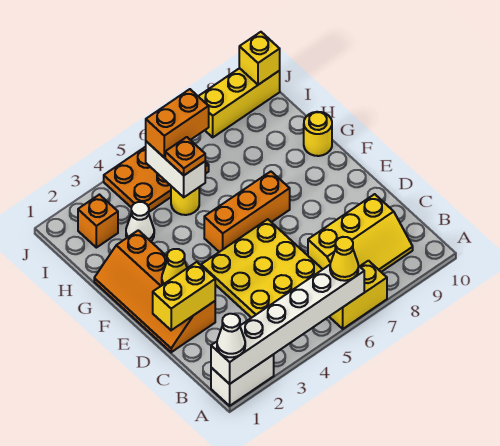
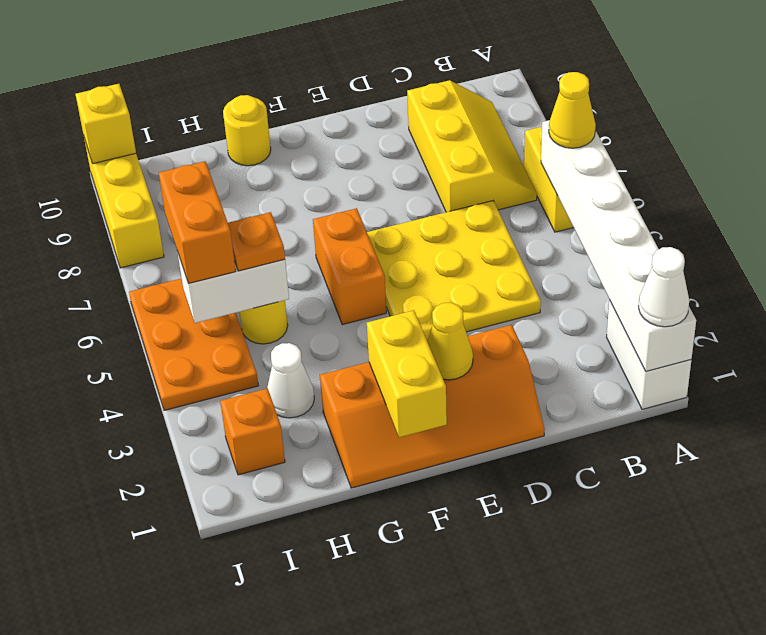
yellow 1x2 brick [153,262,215,330] -> yellow 1x2 brick moved to [367,310,447,437]
orange 1x3 brick [204,172,290,252] -> orange 1x2 brick [313,208,386,325]

